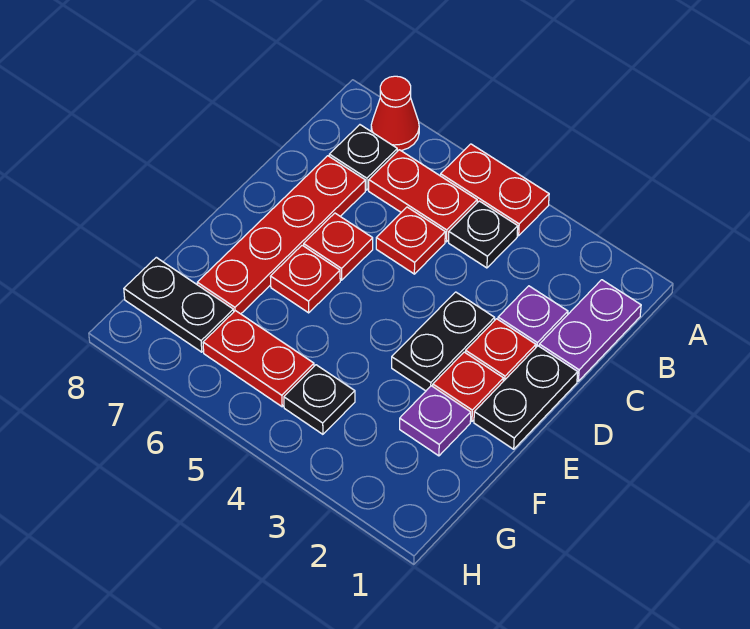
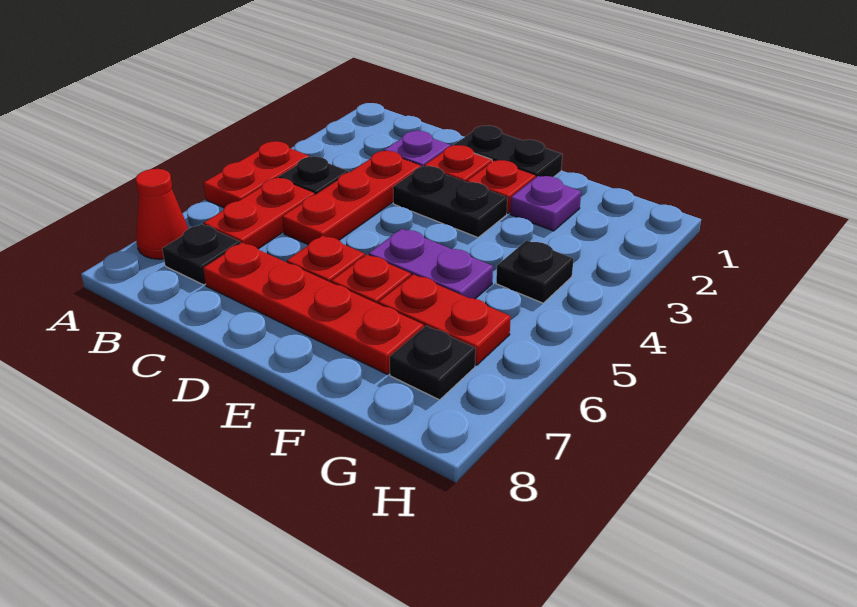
purple 1x2 plate [539,280,641,381] -> purple 1x2 plate moved to [369,229,493,299]
red 1x1 plate [376,207,445,274] -> red 1x3 plate [282,151,421,245]
red 1x2 plate [203,311,314,407] -> red 1x2 plate turned to [378,274,511,365]
black 1x2 plate [124,257,234,352] -> black 1x1 plate [389,326,476,400]

